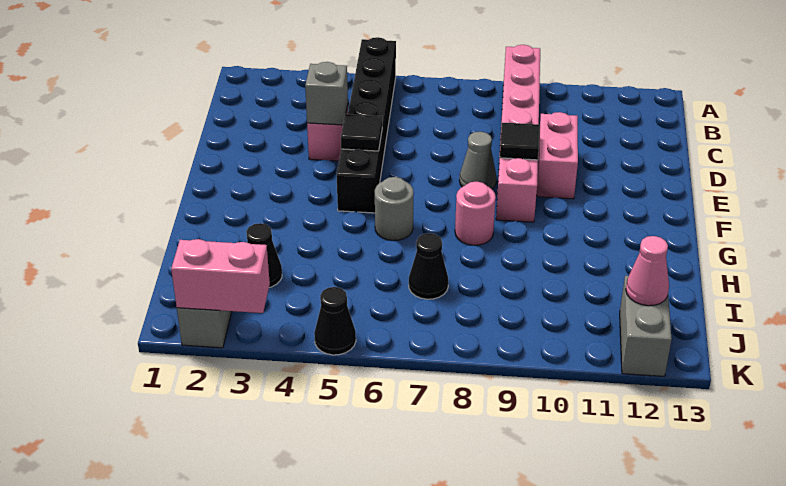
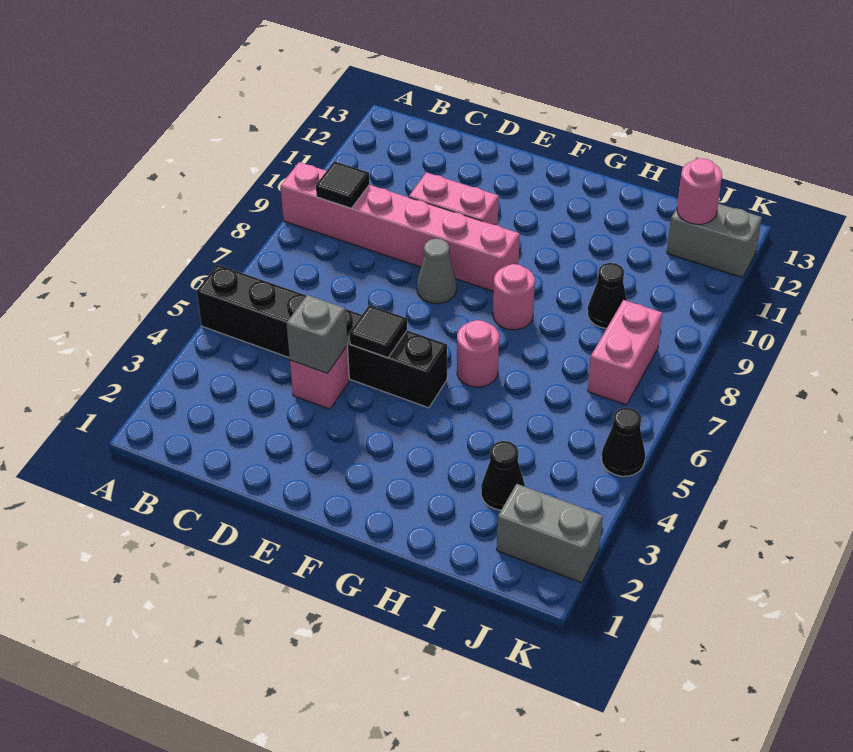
black 1x1 tile [500,123,539,160] -> black 1x1 tile moved to [316,161,369,208]
grey 1x1 round brick [375,177,414,241] -> pink 1x1 round brick [457,320,499,387]
black 1x1 cone [409,233,448,299] -> black 1x1 cone moved to [588,263,627,328]
pink 1x1 cone [626,236,669,306] -> pink 1x1 round brick [677,158,722,224]
pink 1x2 brick [171,239,270,313] -> pink 1x2 brick moved to [588,300,662,405]

